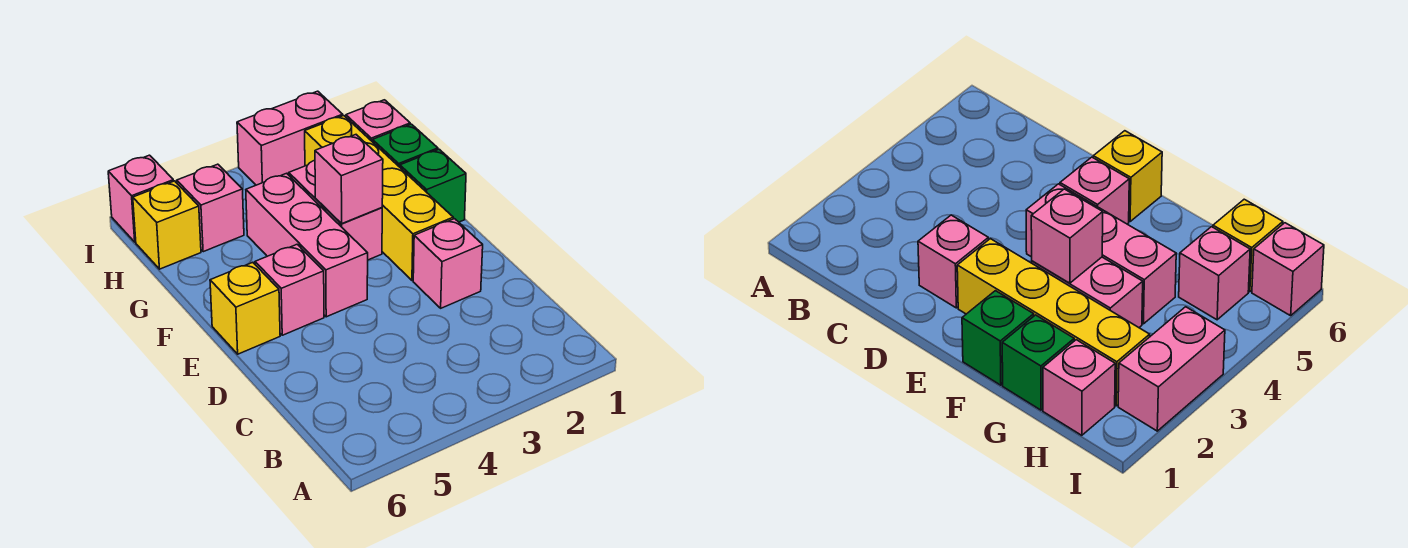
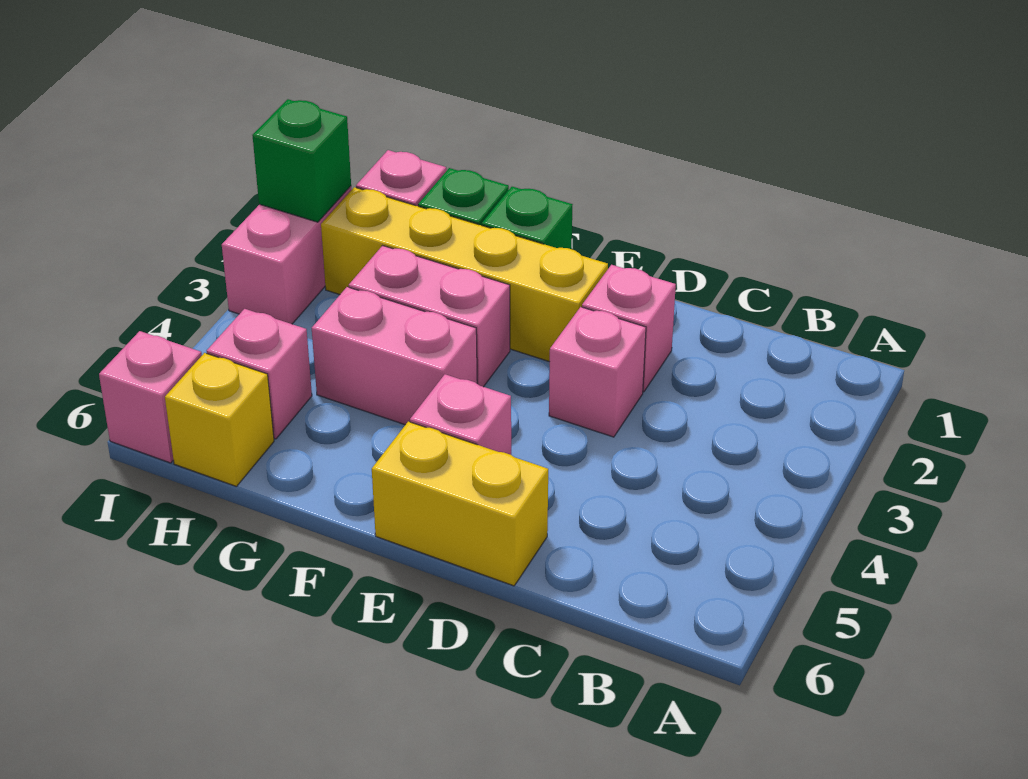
pink 1x3 brick [246,173,368,317] -> pink 1x2 brick [312,287,477,425]
yellow 1x1 brick [210,262,280,354] -> yellow 1x2 brick [372,422,548,586]
pink 1x1 brick [315,135,383,223] -> pink 1x1 brick moved to [549,307,646,437]
none -> green 1x1 brick [252,99,351,222]

